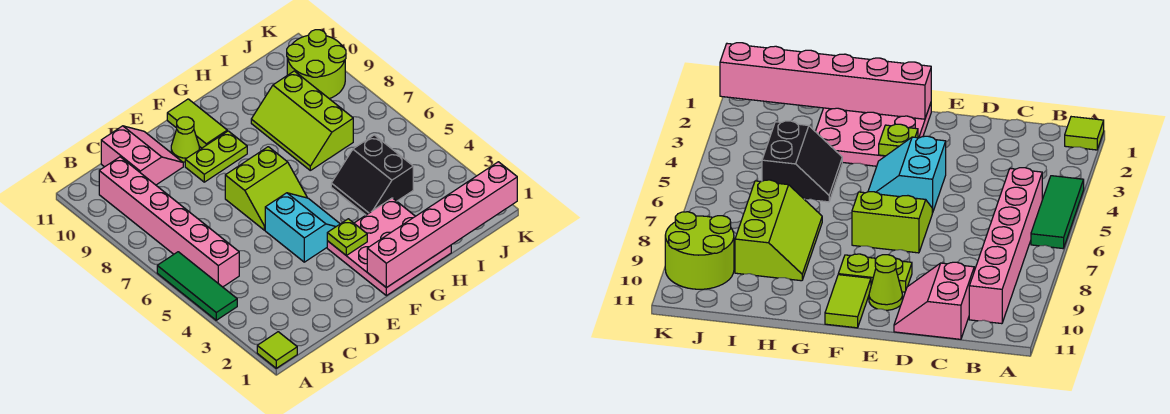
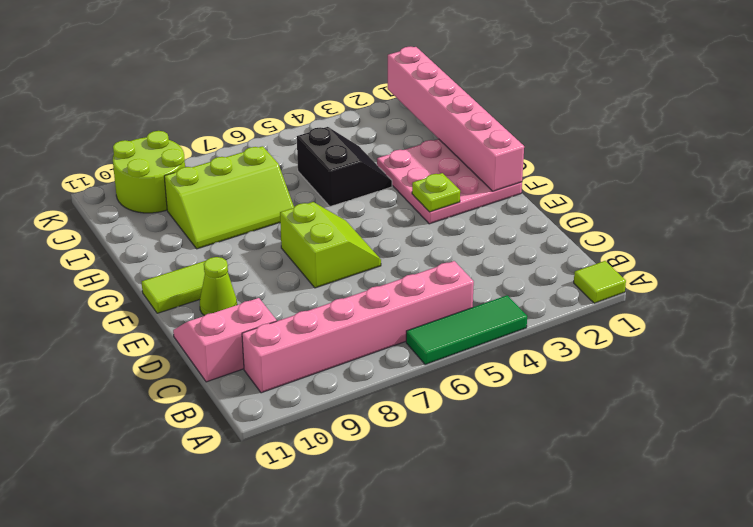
cyan 2x2 slope [265,193,340,262] -> none
lime 1x2 plate [185,131,247,182] -> none
black 2x2 slope [331,135,413,215] -> black 2x2 slope turned to [297,127,392,207]

